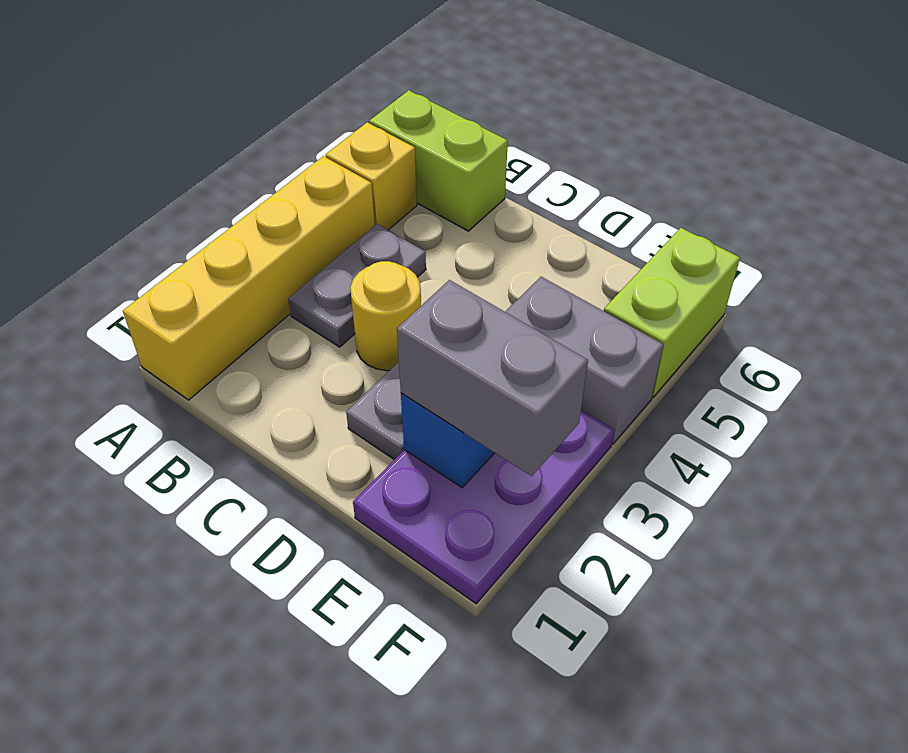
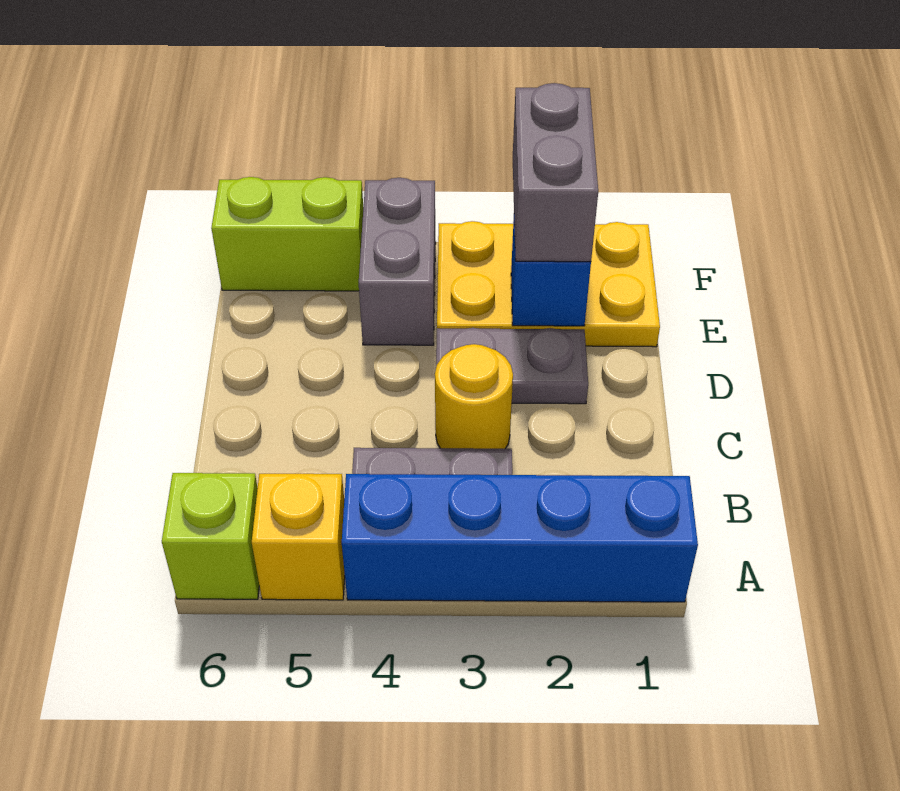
yellow 1x4 brick [123,156,375,400] -> blue 1x4 brick [342,474,698,602]
lime 1x2 brick [369,90,508,231] -> lime 1x1 brick [162,473,259,599]
purple 2x3 plate [353,410,614,604] -> yellow 2x3 plate [437,221,660,347]

